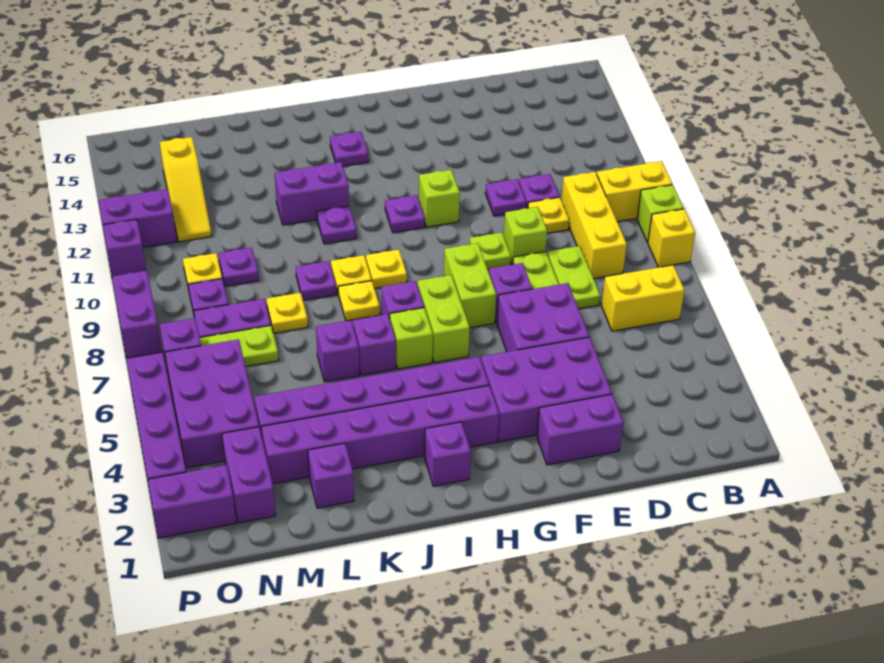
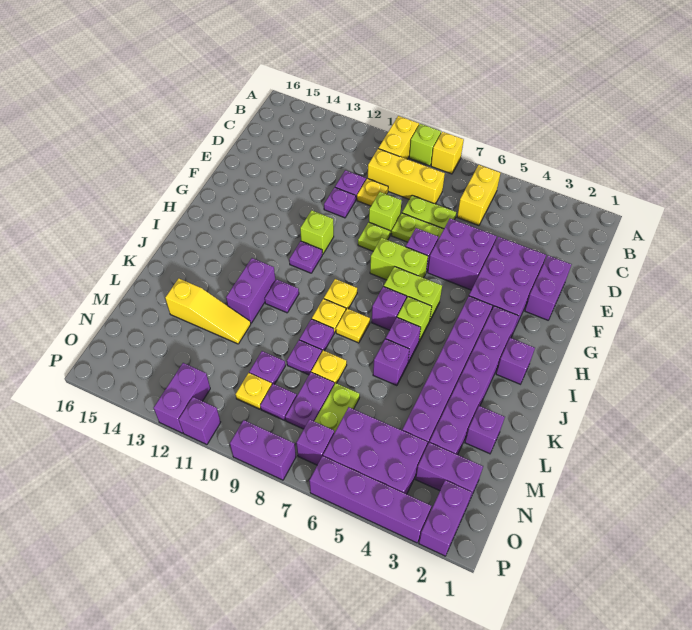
purple 1x1 plate [330,132,368,166] -> purple 1x1 plate moved to [287,340,322,375]
yellow 1x3 slope [160,137,212,242] -> yellow 1x3 slope moved to [165,279,251,344]

